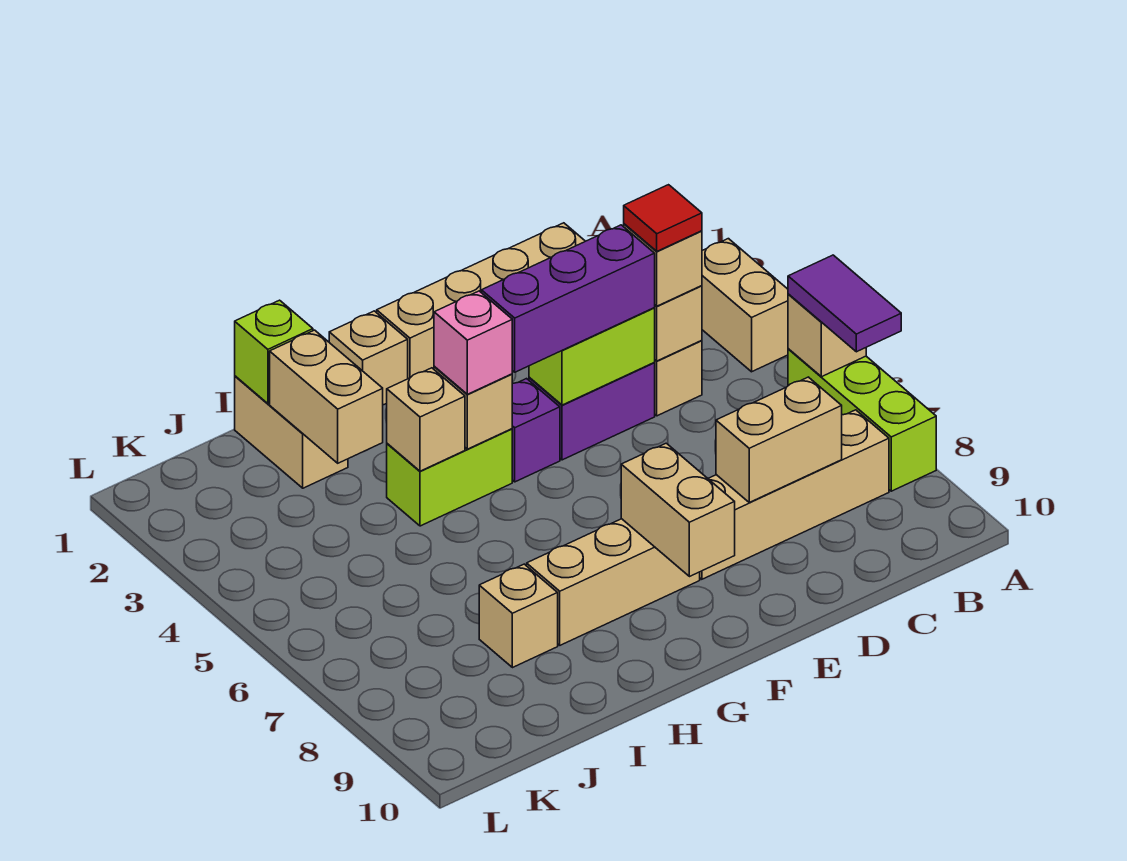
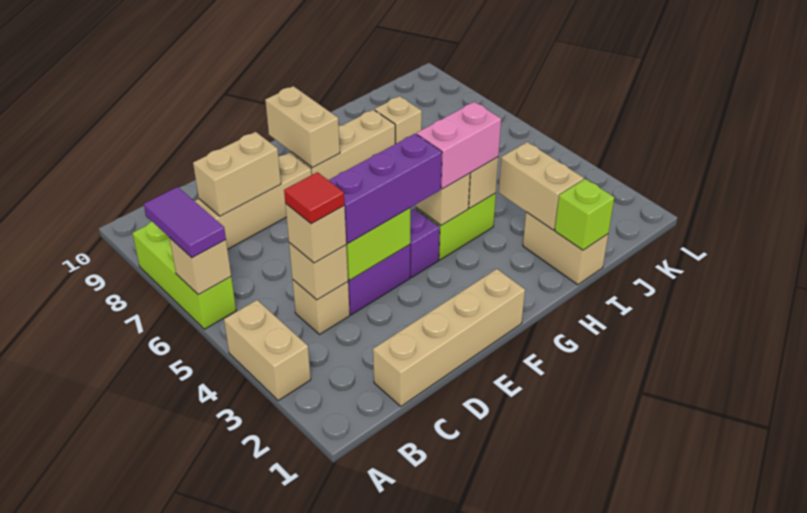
tan 1x1 brick [329,311,408,405] -> none
pink 1x1 brick [434,291,512,394] -> pink 1x2 brick [417,102,501,189]

